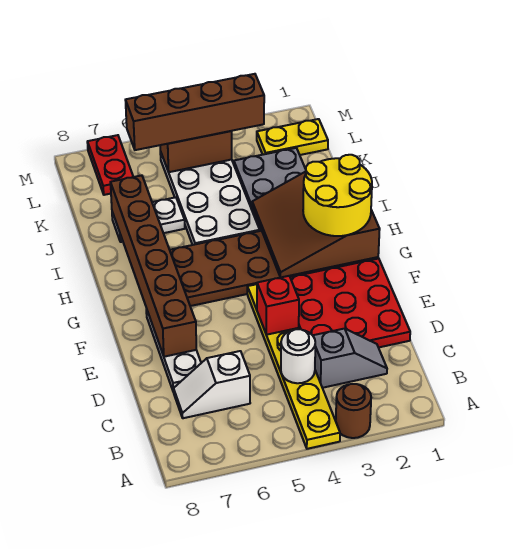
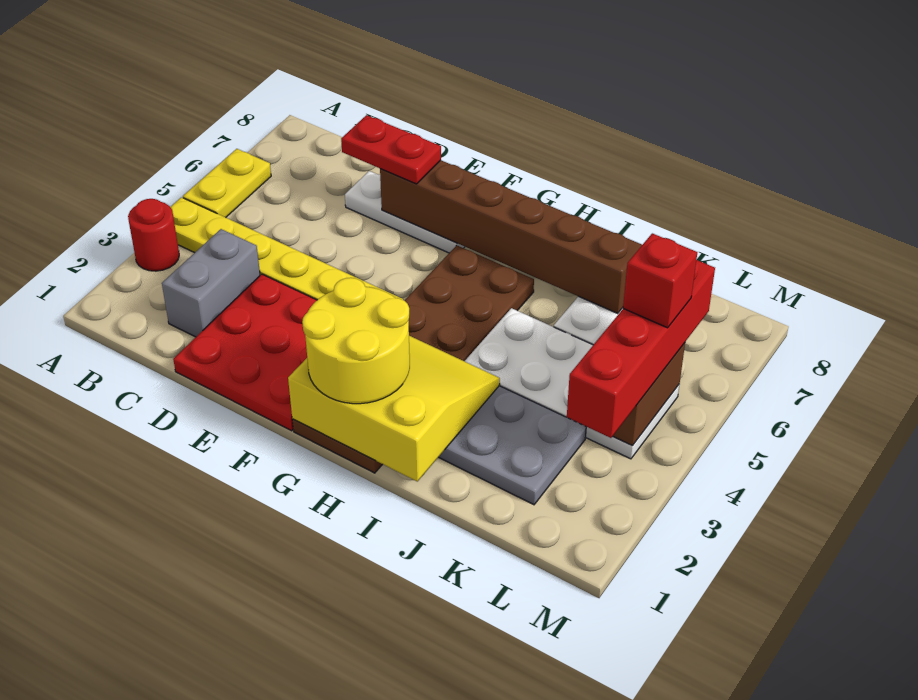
brown 1x1 round brick [336,384,371,438] -> red 1x1 round brick [128,199,179,271]
grey 1x2 slope [313,329,387,388] -> grey 1x2 brick [162,229,260,337]
white 1x1 round brick [281,329,315,383] -> none
white 1x2 slope [174,351,250,418] -> none
red 1x1 brick [257,276,299,335] -> red 1x1 brick moved to [623,233,697,328]
brown 3x3 slope [252,172,380,278] -> yellow 3x3 slope [288,336,500,481]
yellow 1x2 plate [257,119,328,155] -> yellow 1x2 plate moved to [183,149,271,218]
brown 1x4 brick [125,74,264,150] -> red 1x4 brick [567,260,715,438]
red 1x2 plate [87,135,133,195] -> red 1x2 plate moved to [341,115,441,184]

